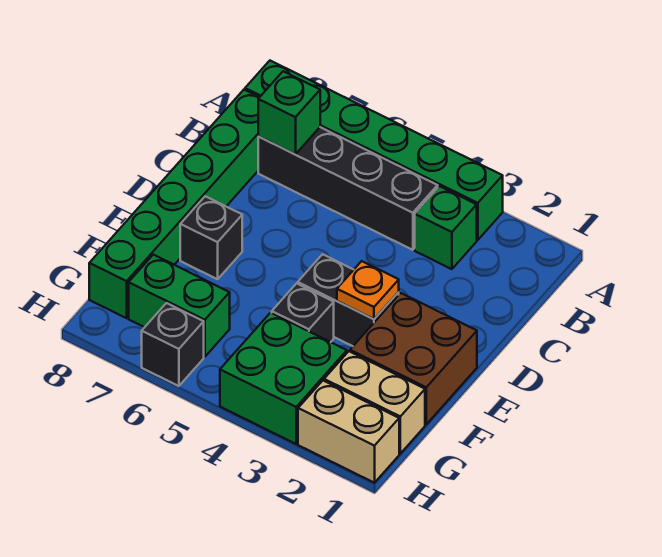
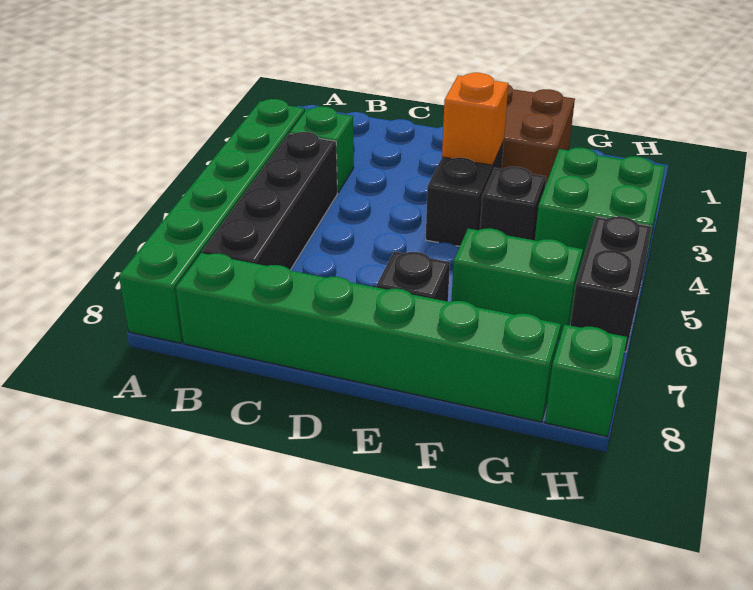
green 1x1 brick [258,71,320,154] -> green 1x1 brick moved to [545,325,627,436]
orange 1x1 plate [337,261,399,319] -> orange 1x1 brick [442,73,509,165]
tan 1x2 brick [324,351,425,453] -> none
green 1x2 brick [129,255,230,357] -> green 1x2 brick turned to [451,228,583,339]
tan 1x2 brick [298,381,399,483] -> none
black 1x1 brick [142,303,204,386] -> black 1x2 brick [570,216,652,352]

